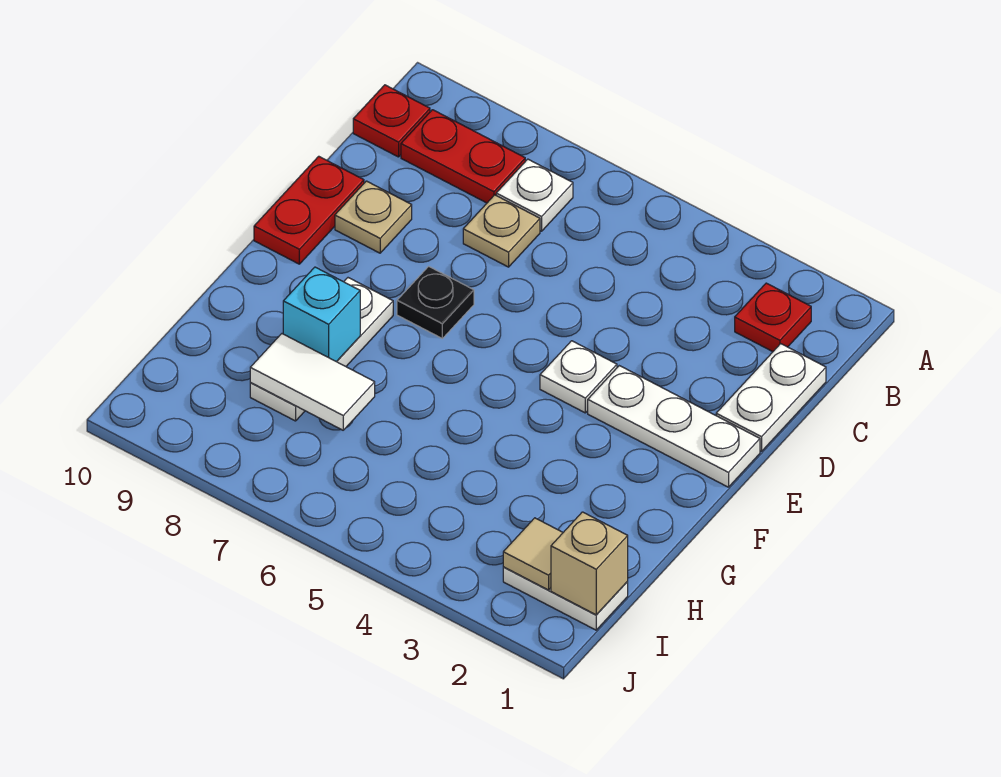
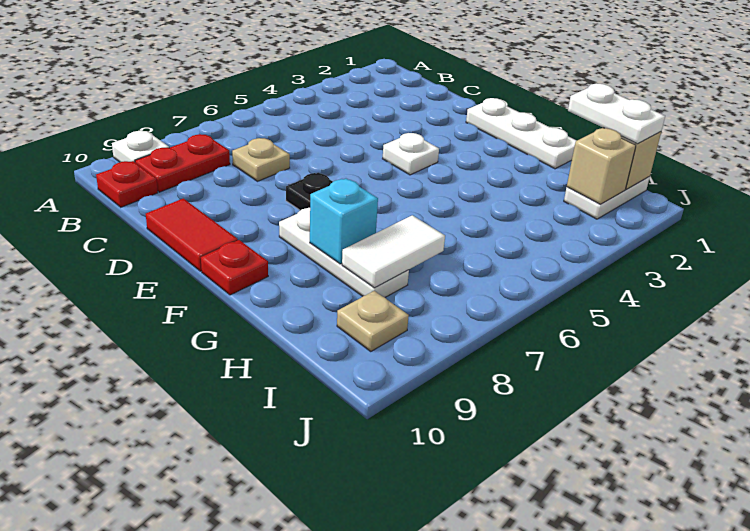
red 1x1 plate [735,283,811,352] -> red 1x1 plate moved to [201,240,268,295]
white 1x1 plate [496,159,573,231] -> white 1x1 plate moved to [112,131,169,162]
white 1x2 plate [716,344,826,452] -> white 1x2 plate moved to [568,83,665,144]
tan 1x1 plate [335,181,412,253] -> tan 1x1 plate moved to [337,291,409,351]
red 1x2 plate [254,156,364,264] -> red 1x2 tile [146,198,238,271]
white 1x3 plate [588,366,760,487] -> white 1x3 plate turned to [466,98,577,169]
tan 1x1 tile [503,518,563,590] -> tan 1x1 brick [567,128,636,204]

